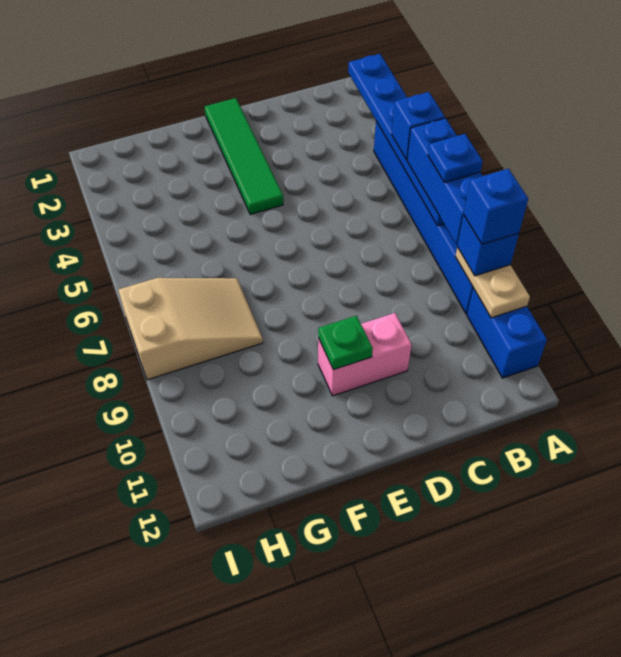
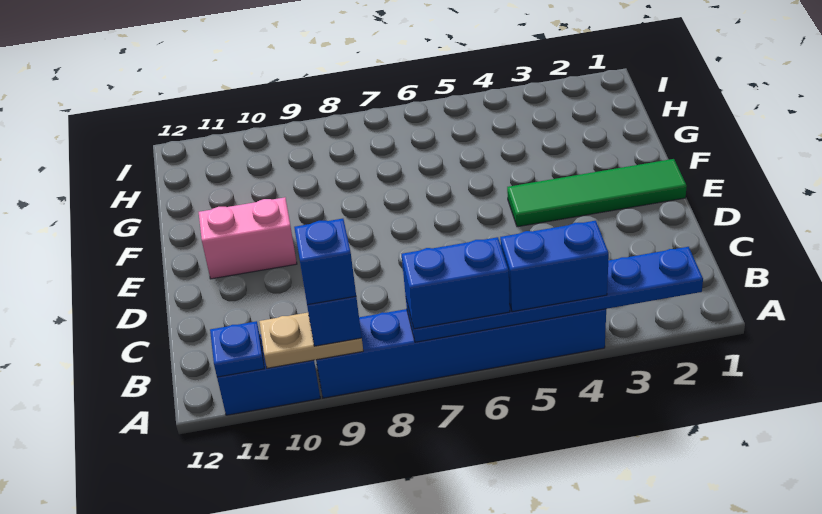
blue 1x1 brick [392,92,445,160] -> blue 1x2 brick [500,221,609,312]
blue 1x3 brick [407,118,482,245] -> blue 1x2 brick [402,237,510,329]
blue 1x1 plate [428,134,483,183] -> blue 1x1 plate moved to [210,321,264,377]
pink 1x2 brick [318,313,412,396] -> pink 1x2 brick turned to [199,197,297,279]
green 1x1 plate [318,316,373,370] -> none
tan 2x3 slope [118,278,263,380] -> none

